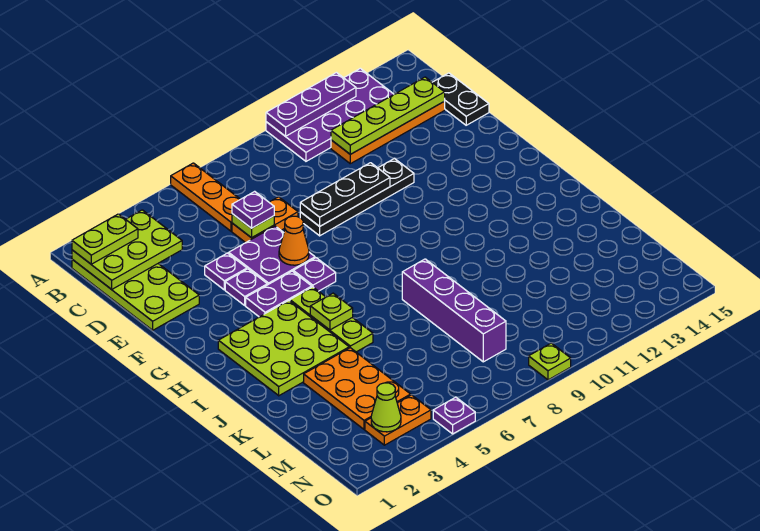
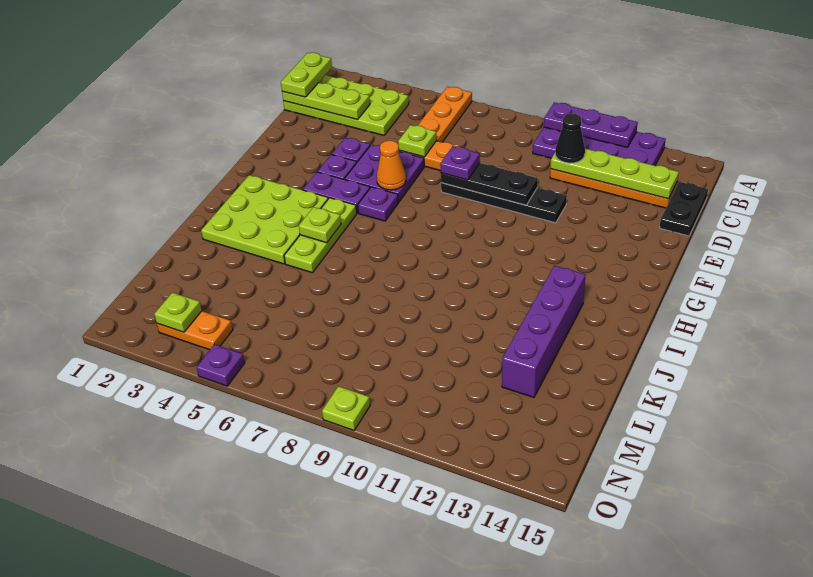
lime 2x4 plate [72,259,199,330] -> lime 2x4 plate turned to [283,75,409,135]
lime 2x3 plate [72,210,182,289] -> lime 1x3 plate [282,83,370,120]
lime 1x2 plate [72,214,138,264] -> lime 1x2 plate turned to [281,53,332,97]
none -> black 1x1 cone [555,113,585,163]
purple 1x1 plate [232,191,274,228] -> purple 1x1 plate moved to [440,146,480,180]
purple 1x4 brick [402,259,506,362] -> purple 1x4 brick moved to [502,266,585,397]
orange 2x3 plate [304,348,411,429] -> none
lime 1x1 cone [371,383,401,432] -> lime 1x1 plate [154,293,202,332]

